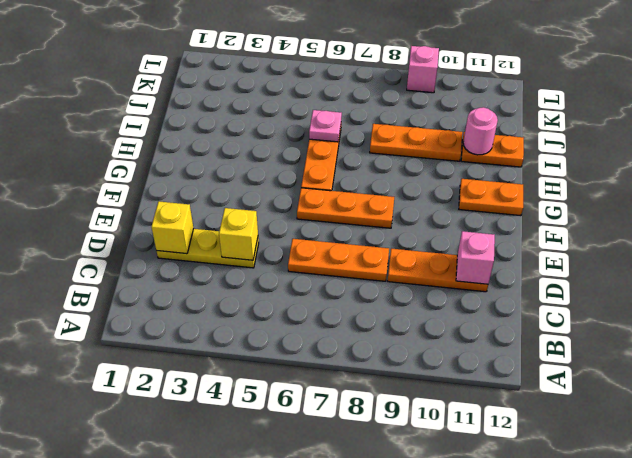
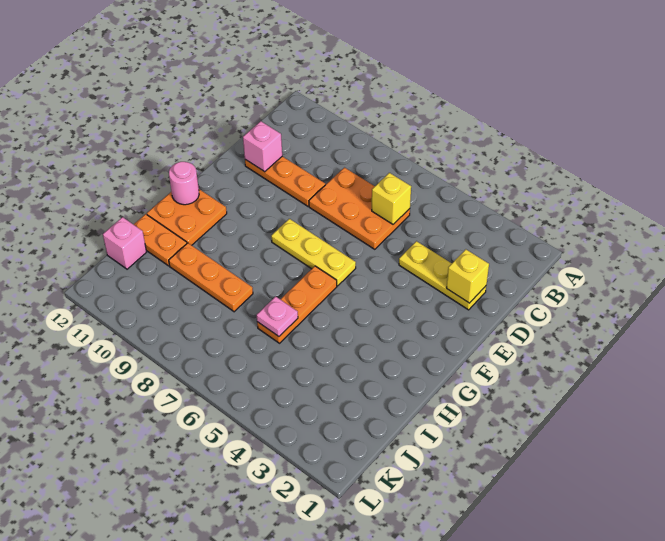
yellow 1x1 brick [219,208,258,260] -> yellow 1x1 brick moved to [372,173,411,224]
orange 1x3 plate [288,239,389,281] -> orange 2x3 plate [309,168,410,249]
orange 1x3 plate [297,188,394,228] -> yellow 1x3 plate [271,219,356,286]
orange 1x2 plate [459,179,523,216] -> orange 2x2 plate [147,189,227,245]
pink 1x1 round brick [463,107,498,155] -> pink 1x1 round brick moved to [169,162,199,205]
pink 1x1 brick [407,46,439,93] -> pink 1x1 brick moved to [103,217,146,269]

